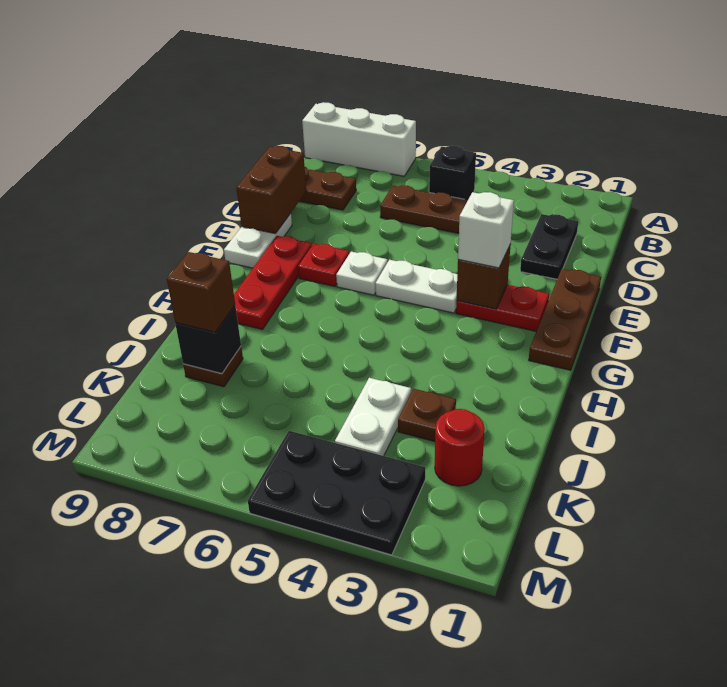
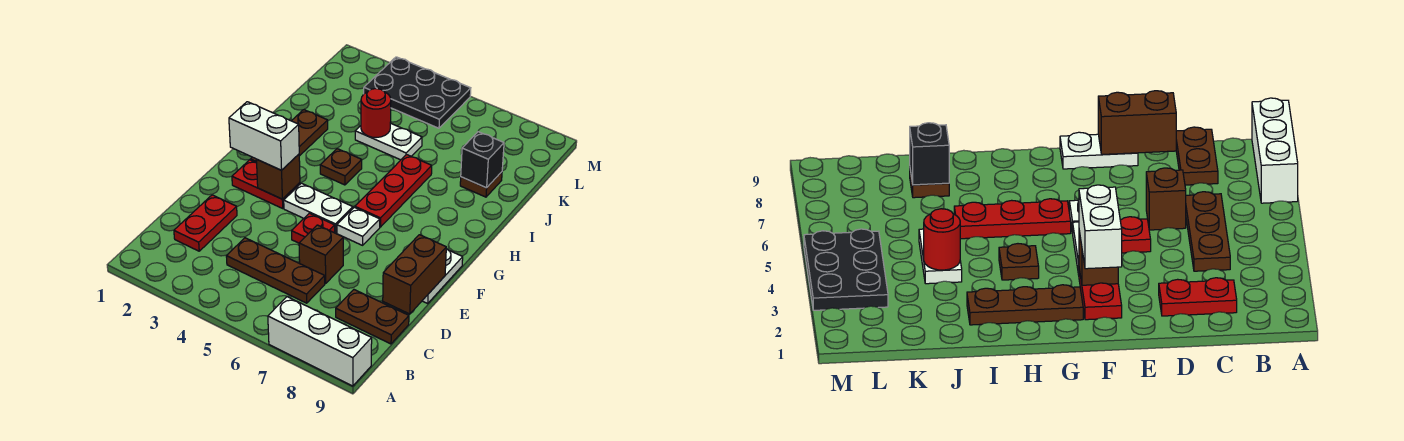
black 1x1 brick [429,146,476,200] -> none
black 1x2 plate [520,214,578,279] -> red 1x2 plate [174,195,237,251]
brown 1x3 plate [529,269,601,370] -> brown 1x3 plate moved to [251,110,328,163]
white 1x1 brick [458,192,514,268] -> white 1x2 brick [229,102,299,170]
red 1x1 plate [298,244,349,286] -> red 1x1 plate moved to [292,213,335,243]
red 1x3 plate [234,236,312,329] -> red 1x3 plate moved to [355,155,432,227]
brown 1x1 plate [398,389,456,441] -> brown 1x1 plate moved to [320,149,362,185]
white 1x2 plate [335,378,411,456] -> white 1x2 plate turned to [355,123,422,160]
brown 1x1 brick [167,252,235,332] -> brown 1x1 brick moved to [299,225,343,284]
red 1x1 round brick [435,409,485,486] -> red 1x1 round brick moved to [361,89,391,138]

